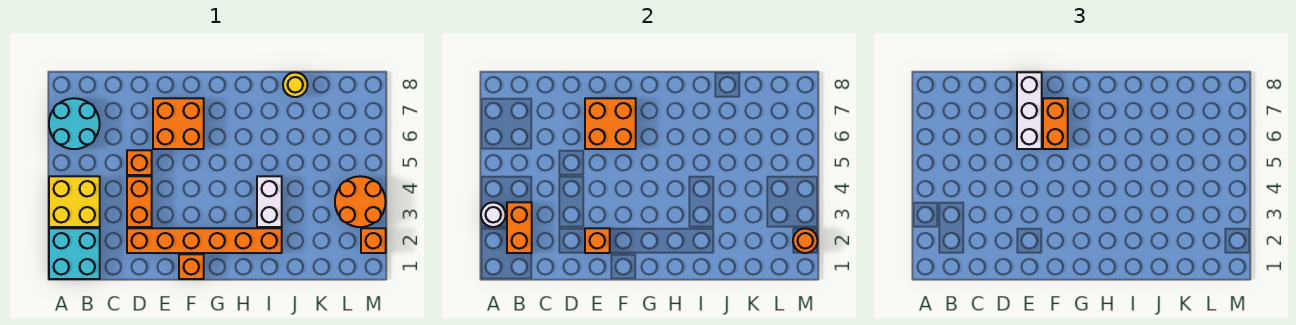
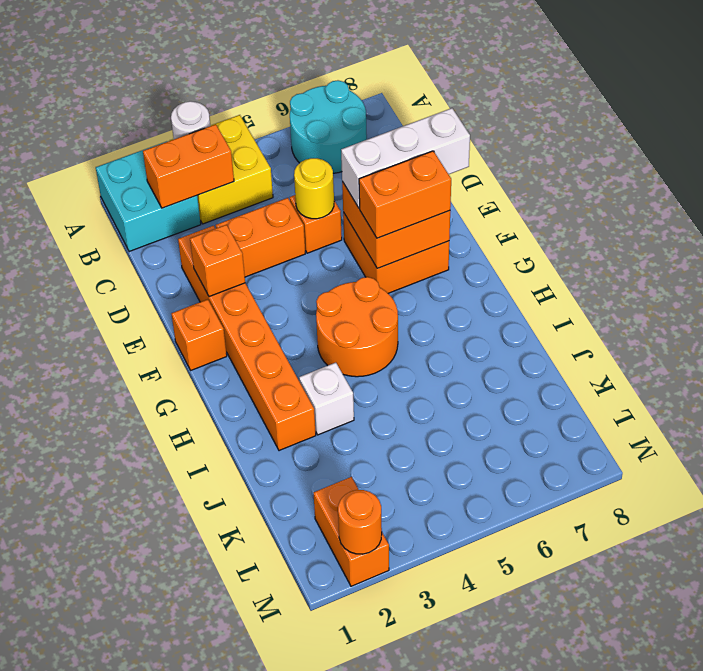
white 1x2 brick [257,176,282,227] -> white 1x1 brick [299,363,354,435]
yellow 1x1 round brick [283,72,308,97] -> yellow 1x1 round brick moved to [294,158,334,219]
orange 2x2 round brick [335,176,386,227] -> orange 2x2 round brick moved to [316,277,398,377]
orange 1x1 brick [361,228,386,253] -> orange 1x2 brick [314,477,389,586]

